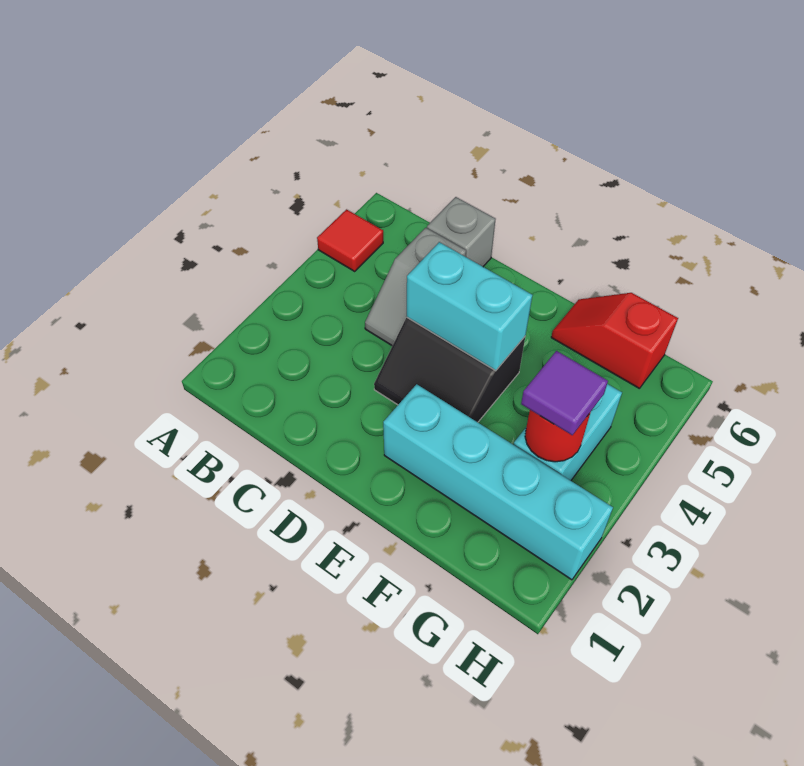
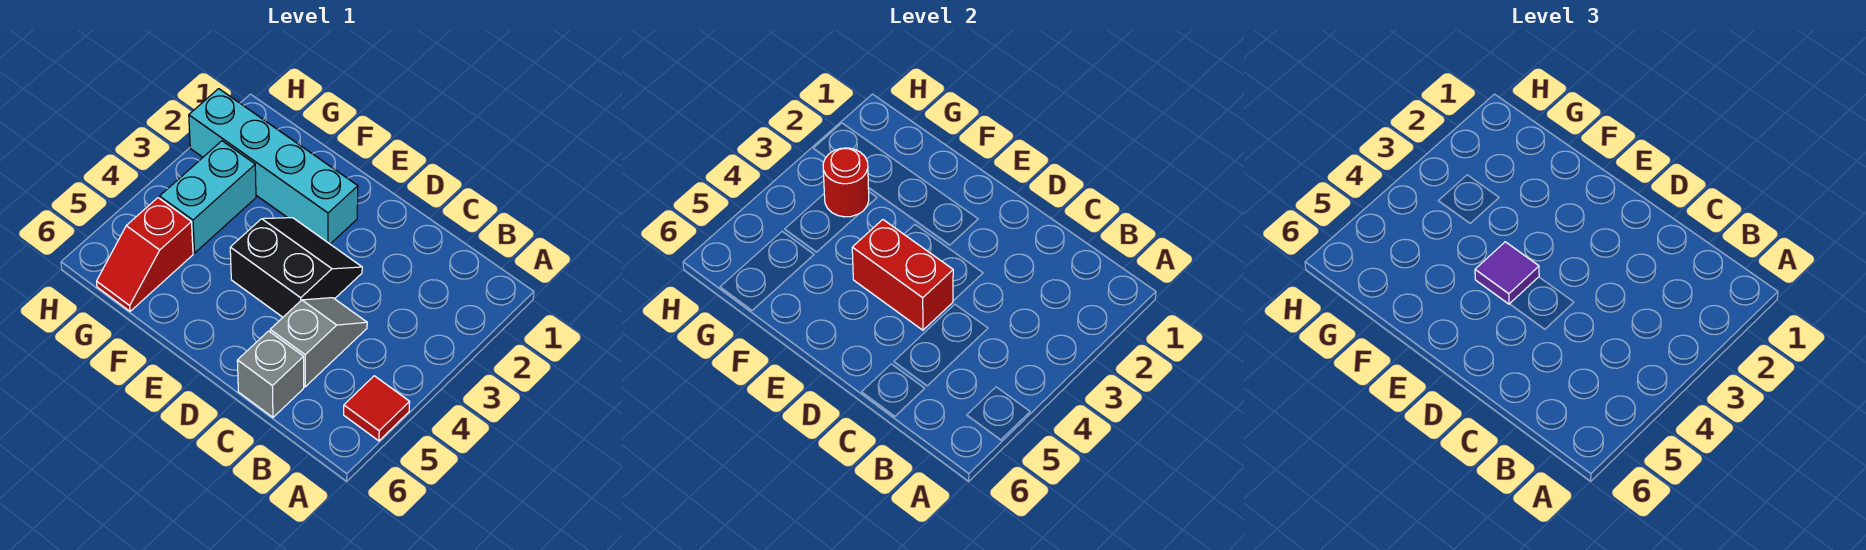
cyan 1x2 brick [407,242,532,371] -> red 1x2 brick [852,220,953,330]
red 1x2 slope [551,293,678,389] -> red 1x2 slope turned to [97,198,193,311]
purple 1x1 tile [521,351,608,435] -> purple 1x1 tile moved to [1475,242,1539,304]

